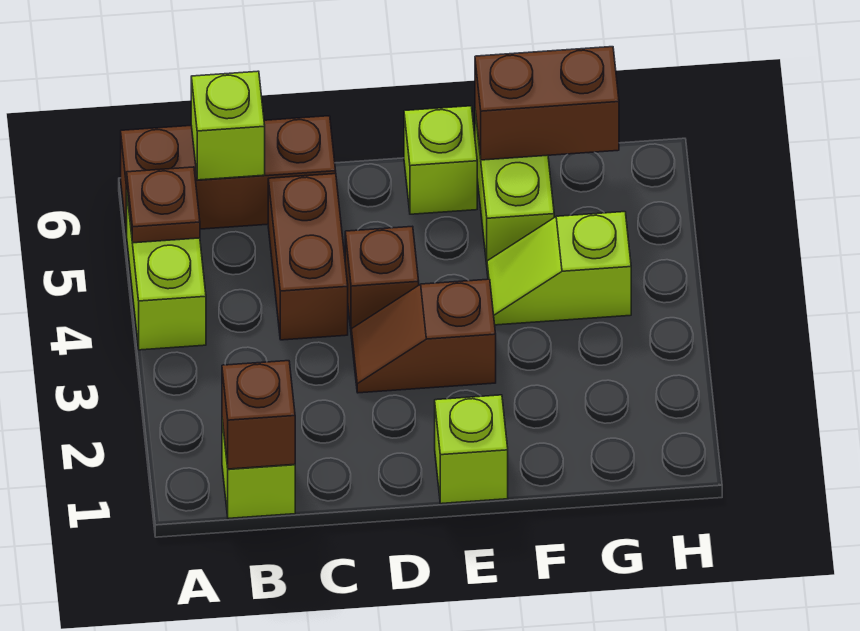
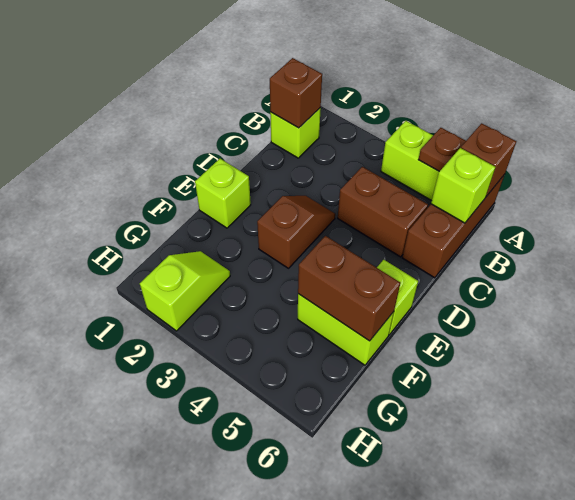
brown 1x1 brick [345,226,419,329] -> brown 1x1 brick moved to [461,123,516,197]
lime 1x2 slope [487,212,631,325] -> lime 1x2 slope moved to [140,251,230,331]
brown 1x2 brick [475,47,619,160] -> brown 1x2 brick turned to [298,236,400,341]

